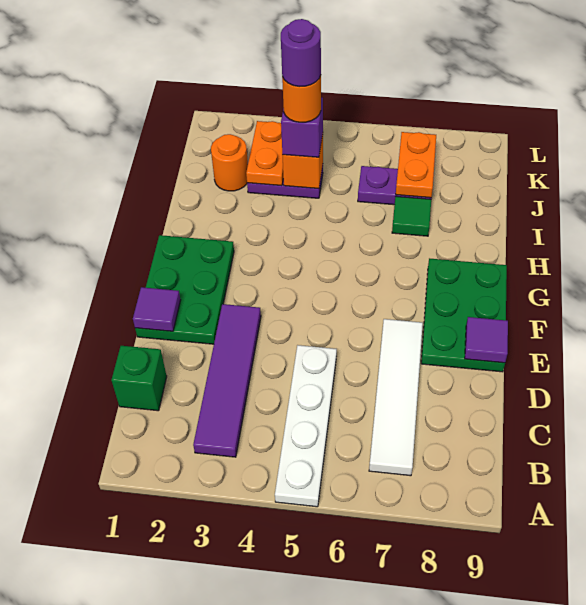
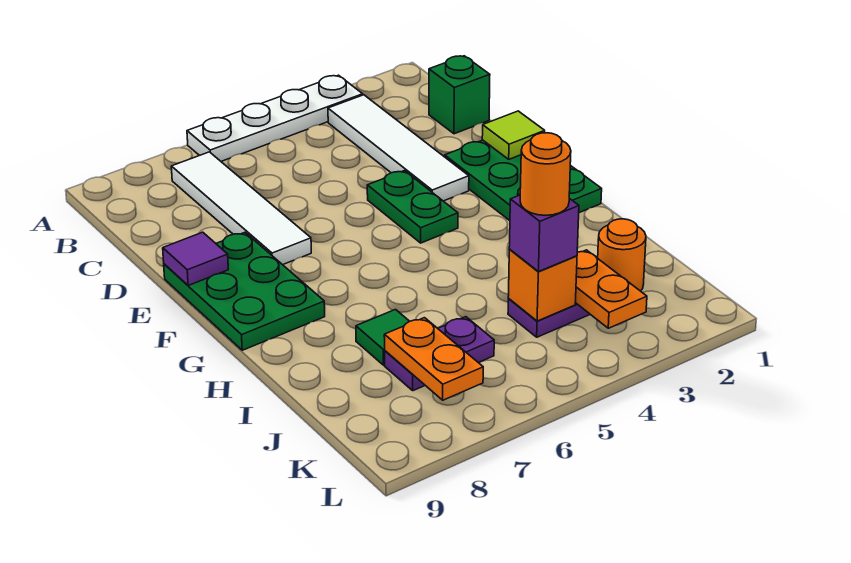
white 1x4 plate [275,345,337,507] -> white 1x4 plate turned to [187,75,363,161]
purple 1x4 tile [193,304,261,457] -> white 1x4 tile [328,95,469,201]
purple 1x1 tile [133,287,180,331] -> lime 1x1 tile [482,111,545,159]
none -> green 1x2 plate [367,171,458,243]
purple 1x1 round brick [281,19,321,87] -> none

